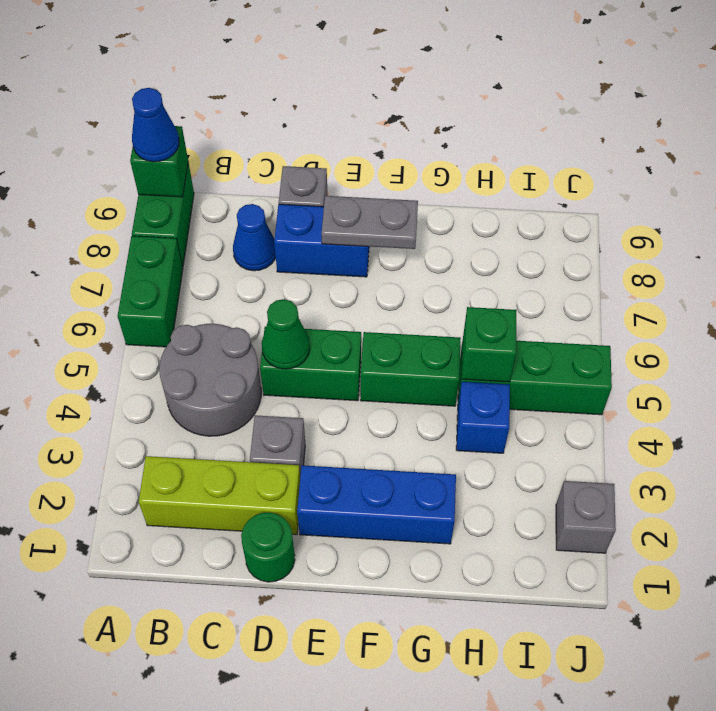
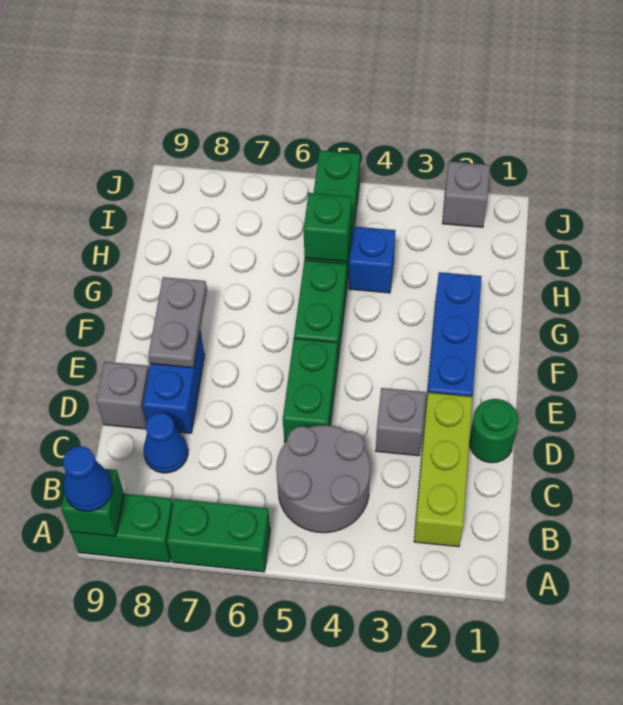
green 1x1 cone [262,299,310,369] -> none

